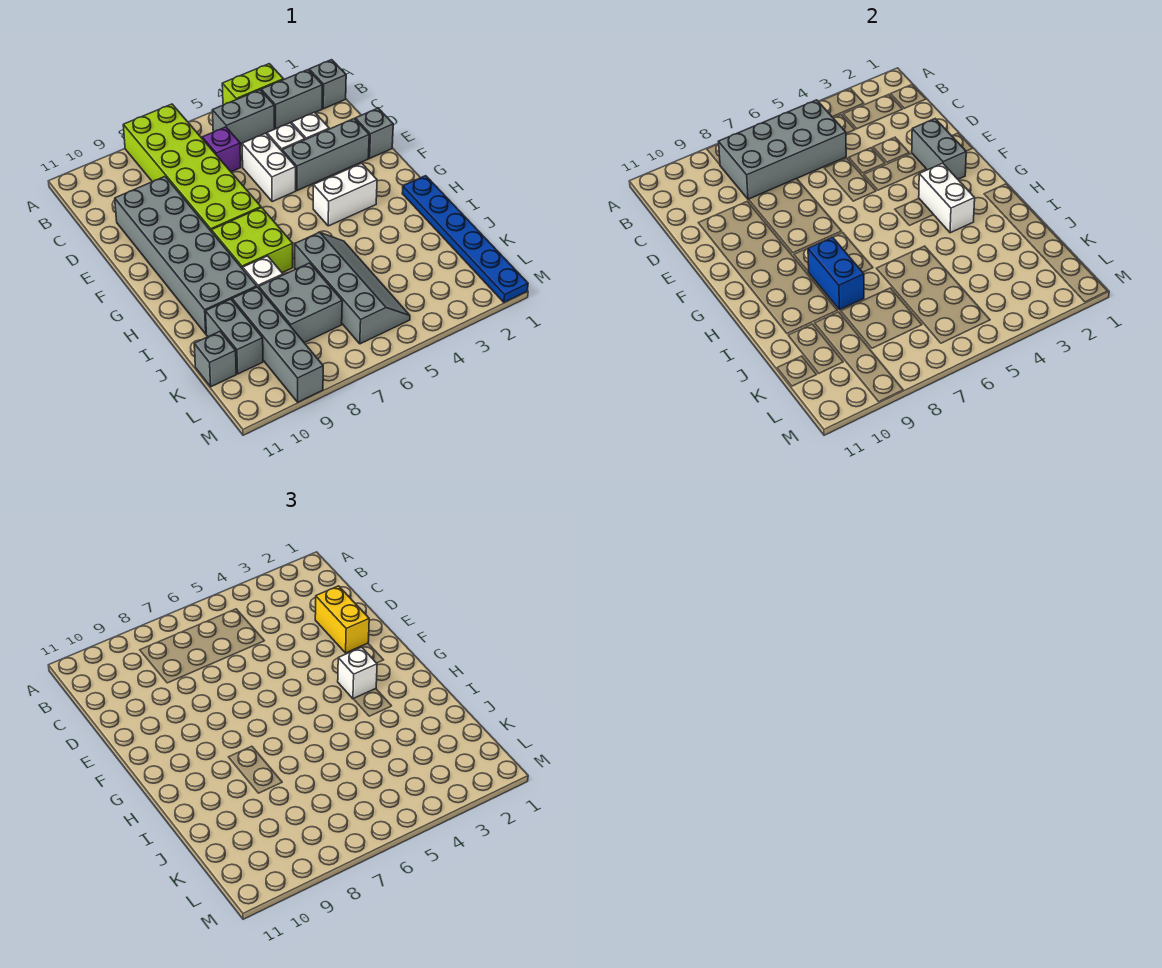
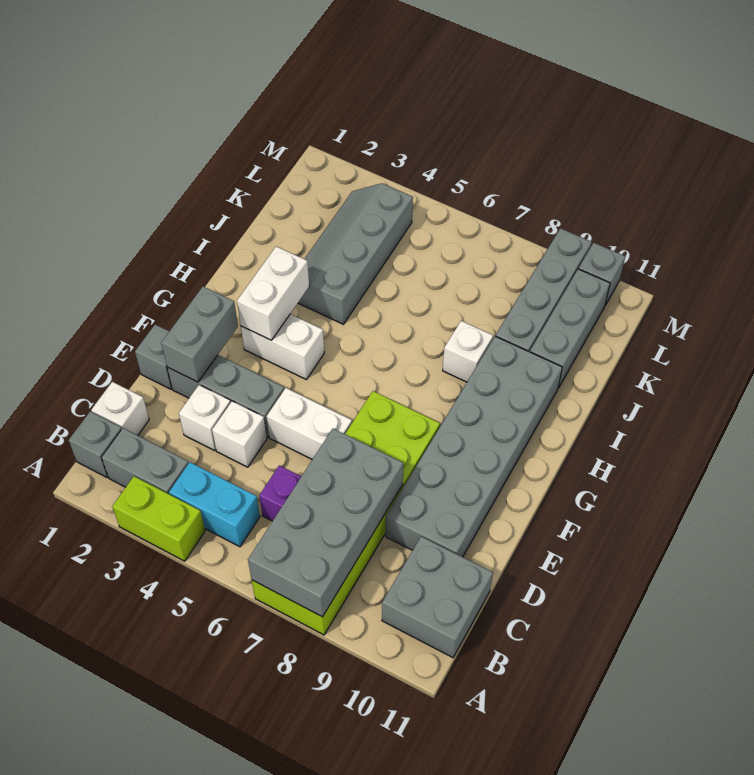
grey 1x2 brick [212,90,275,145] -> cyan 1x2 brick [169,462,260,547]
grey 2x4 brick [719,100,846,199] -> grey 2x4 brick turned to [248,429,403,617]
yellow 1x2 brick [315,586,369,653] -> none
white 1x2 brick [242,133,296,202] -> white 1x2 brick turned to [267,388,352,459]
white 1x1 brick [338,647,377,699] -> white 1x1 brick moved to [91,382,149,435]
lime 2x2 brick [212,208,293,273] -> none
blue 1x6 plate [402,176,528,302] -> none
blue 1x2 brick [808,237,864,310] -> none
grey 2x4 slope [295,232,410,344] -> grey 2x4 slope moved to [298,183,413,324]
grey 2x2 brick [259,263,342,343] -> grey 2x2 brick moved to [382,537,493,658]
grey 1x2 brick [206,299,263,374] -> grey 1x3 brick [530,269,610,388]
grey 1x1 brick [194,331,236,387] -> grey 1x1 brick moved to [579,243,625,305]

